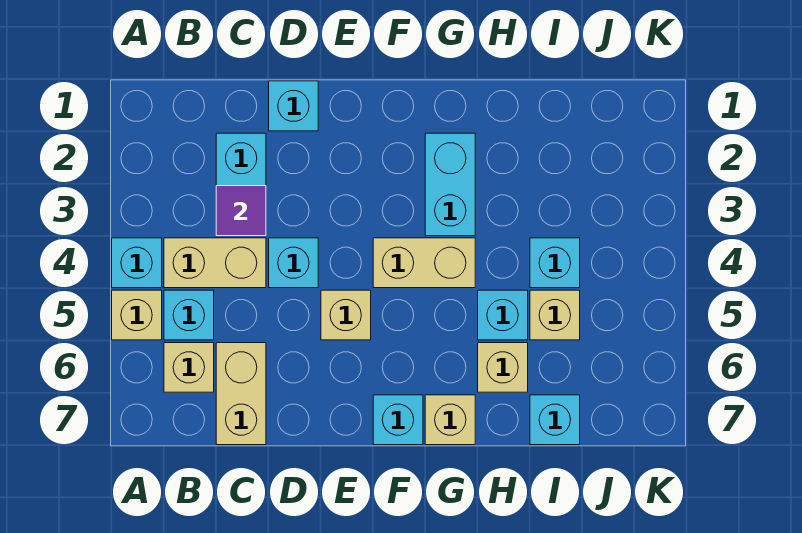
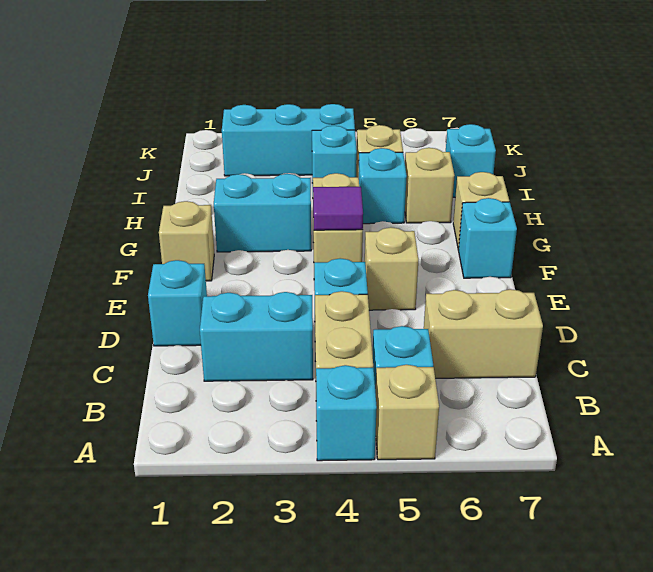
tan 1x1 brick [164,343,214,392] -> tan 1x1 brick moved to [159,201,214,281]
purple 1x1 tile [216,186,266,236] -> purple 1x1 tile moved to [313,187,363,230]
none -> cyan 1x3 brick [222,104,355,176]

